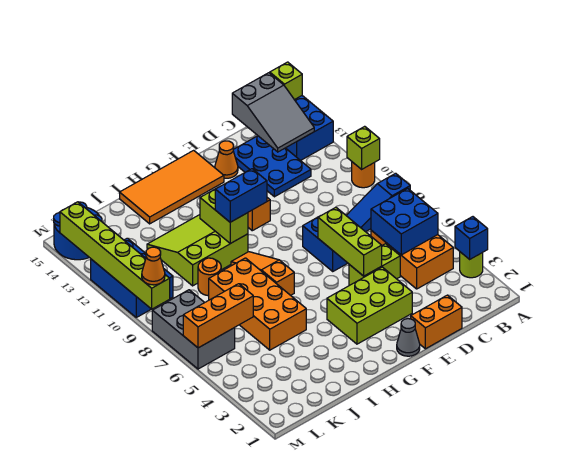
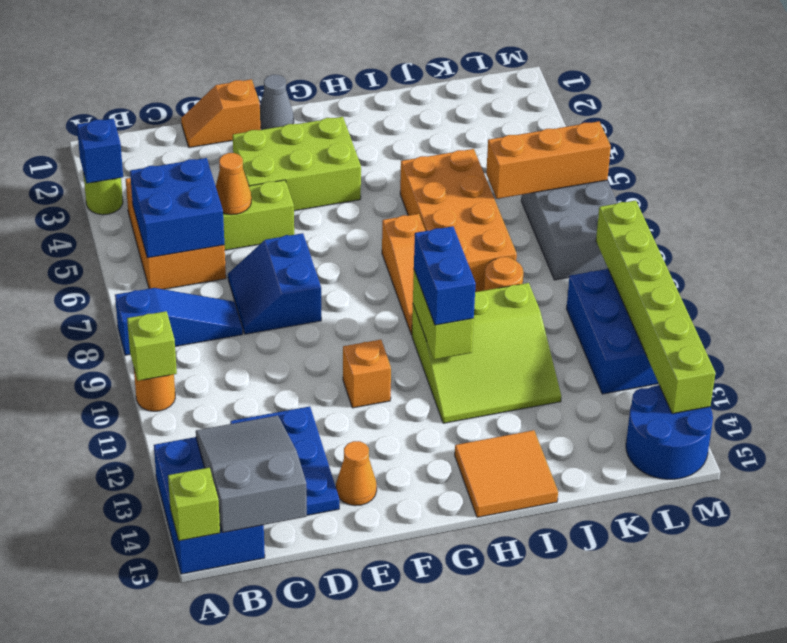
orange 1x2 brick [411,295,462,349] -> orange 1x2 slope [181,79,260,148]
lime 1x3 brick [318,207,382,276] -> none
orange 2x4 tile [120,150,224,224] -> orange 2x2 tile [455,430,558,517]
blue 1x2 brick [215,169,267,222] -> blue 1x2 brick turned to [414,226,476,325]
orange 1x1 cone [142,247,165,285] -> orange 1x1 cone moved to [216,153,251,215]

